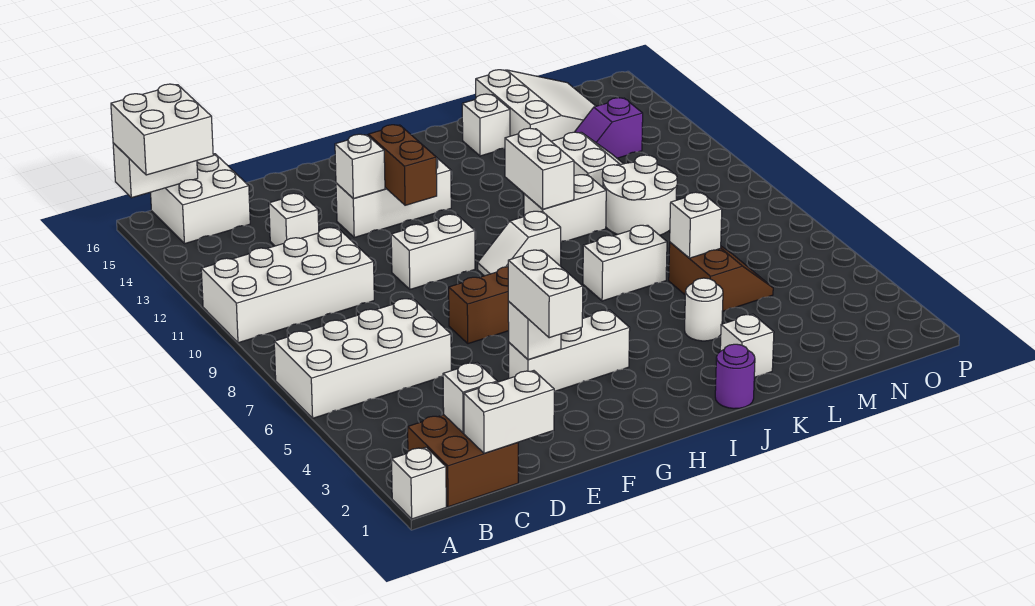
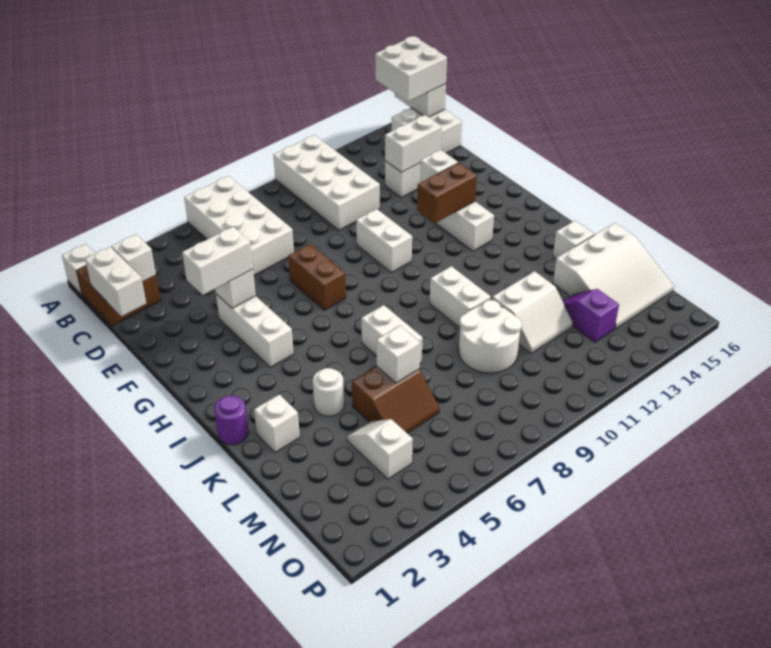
white 1x2 slope [478,211,561,276] -> white 1x2 slope moved to [347,419,413,479]
white 1x2 brick [505,128,574,209] -> white 1x2 brick moved to [385,115,442,172]

